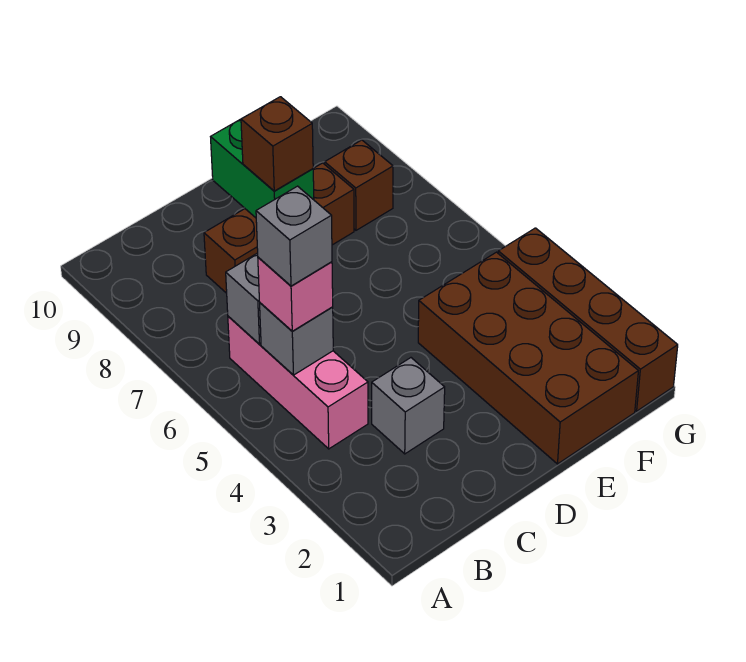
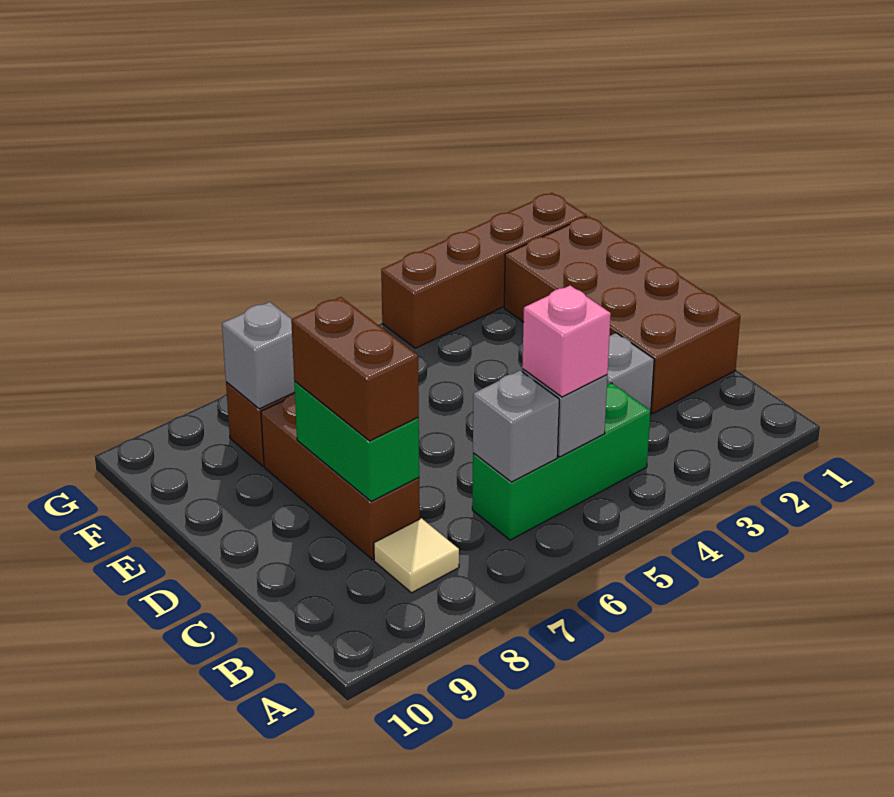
pink 1x3 brick [228,316,368,449] -> green 1x3 brick [472,383,650,540]
grey 1x1 brick [256,186,332,286] -> grey 1x1 brick moved to [222,302,295,409]
none -> tan 1x1 tile [374,518,459,593]
green 1x2 brick [211,119,314,218] -> green 1x2 brick turned to [294,382,419,501]
brown 1x1 brick [241,97,313,191] -> brown 1x2 brick [291,297,419,441]
brown 2x4 brick [418,252,638,464] -> brown 2x4 brick turned to [504,216,740,413]

